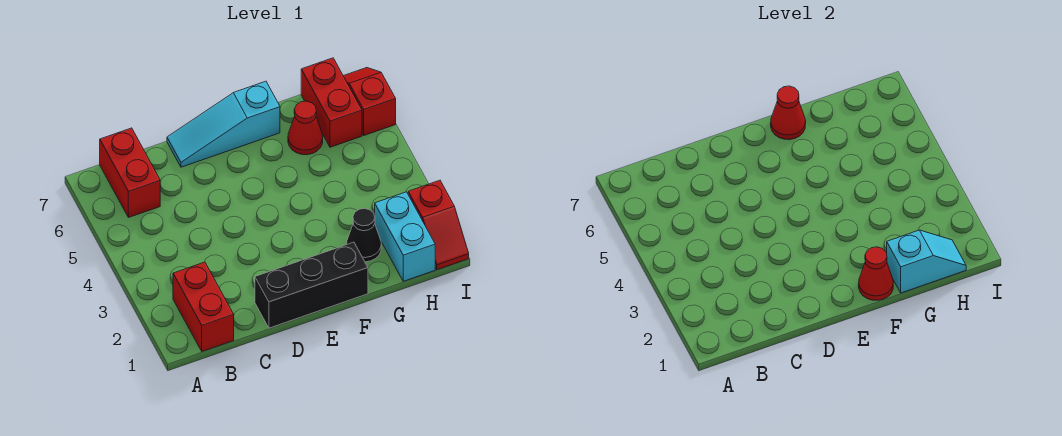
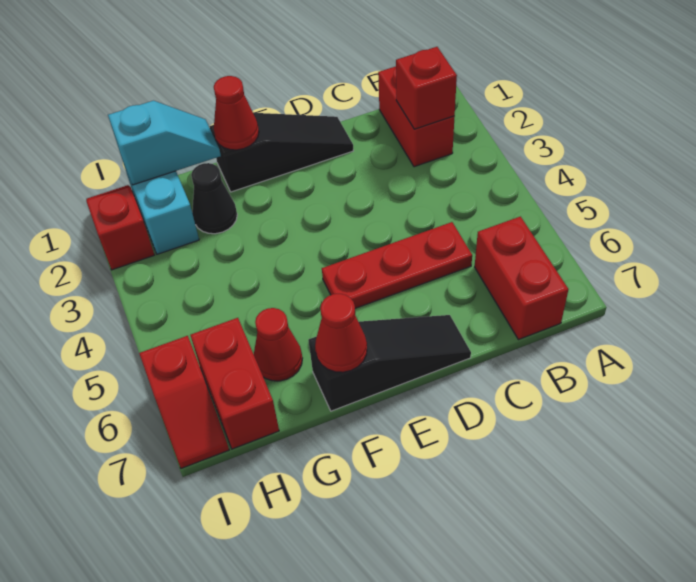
none -> red 1x1 brick [396,47,457,129]
none -> red 1x3 plate [322,222,472,308]
black 1x3 brick [255,242,368,328] -> black 1x3 slope [209,113,353,192]
cyan 1x3 slope [167,81,280,167] -> black 1x3 slope [308,315,471,411]
cyan 1x2 slope [886,230,966,293] -> cyan 1x2 slope turned to [108,101,221,185]

